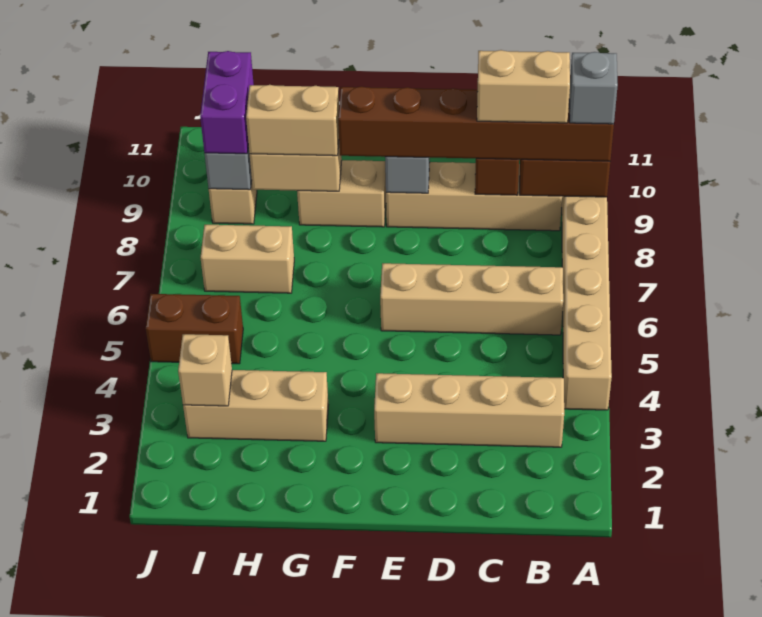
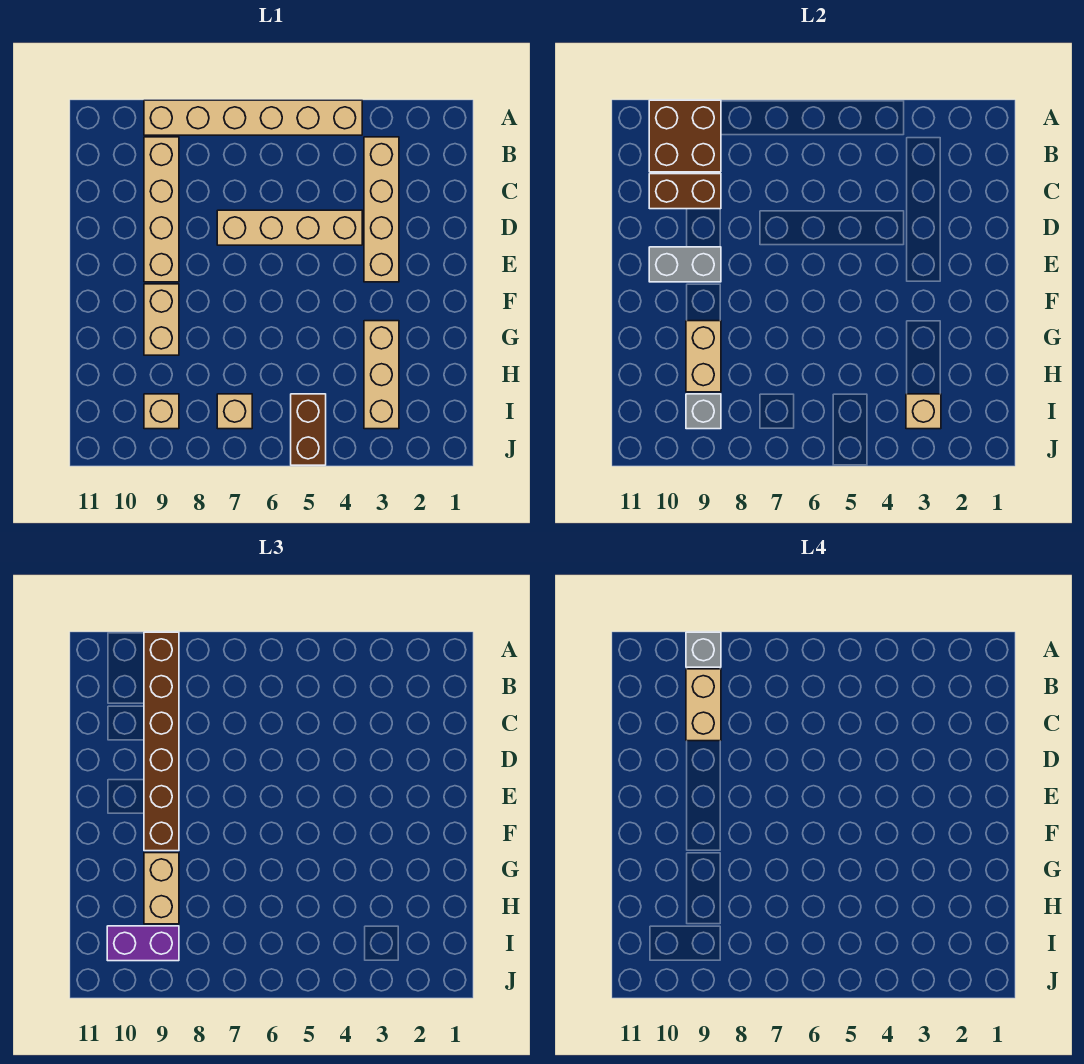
tan 1x4 brick [380,263,563,335] -> tan 1x4 brick turned to [217,210,362,245]
tan 1x2 brick [201,225,294,293] -> tan 1x1 brick [217,394,252,429]

